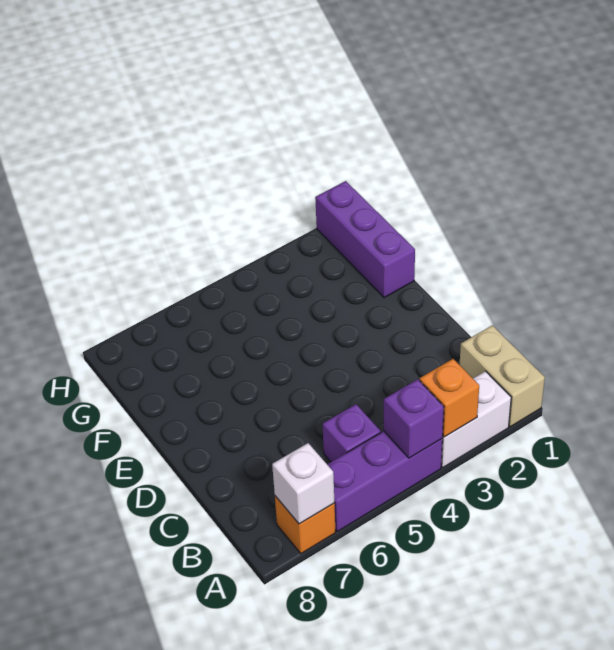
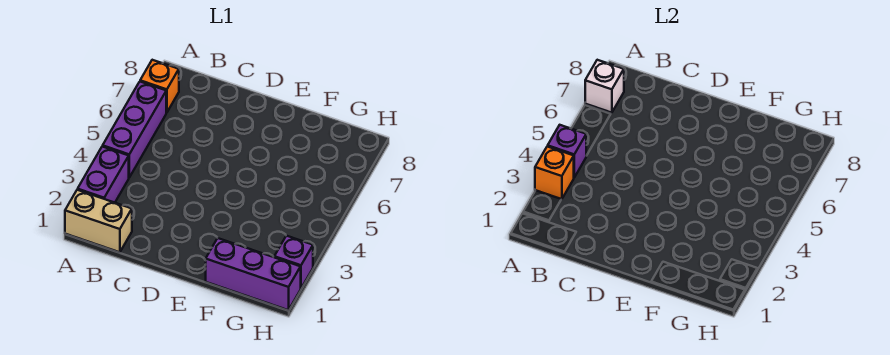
white 1x2 brick [441,371,511,467] -> purple 1x2 brick [78,146,129,203]
purple 1x1 brick [323,404,381,462] -> purple 1x1 brick moved to [274,236,313,288]

